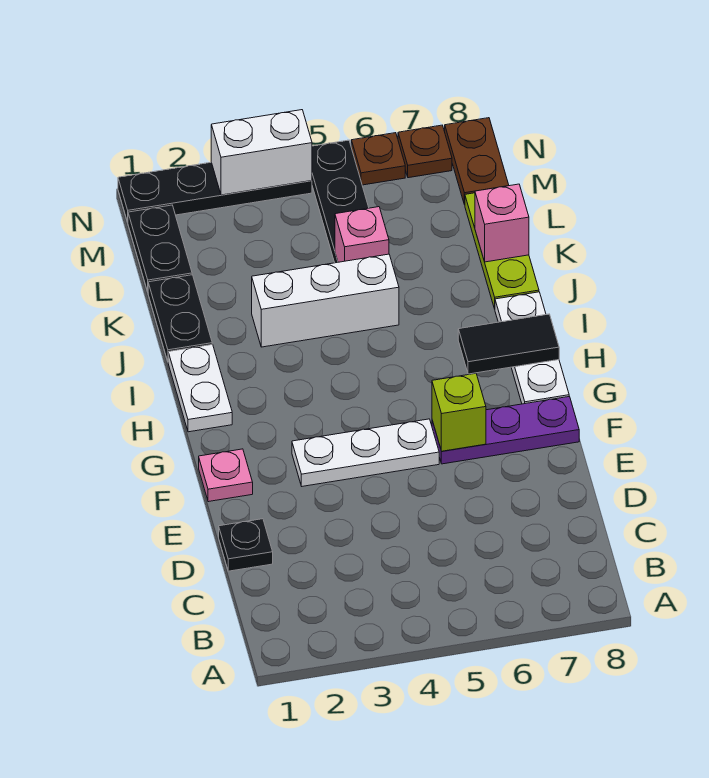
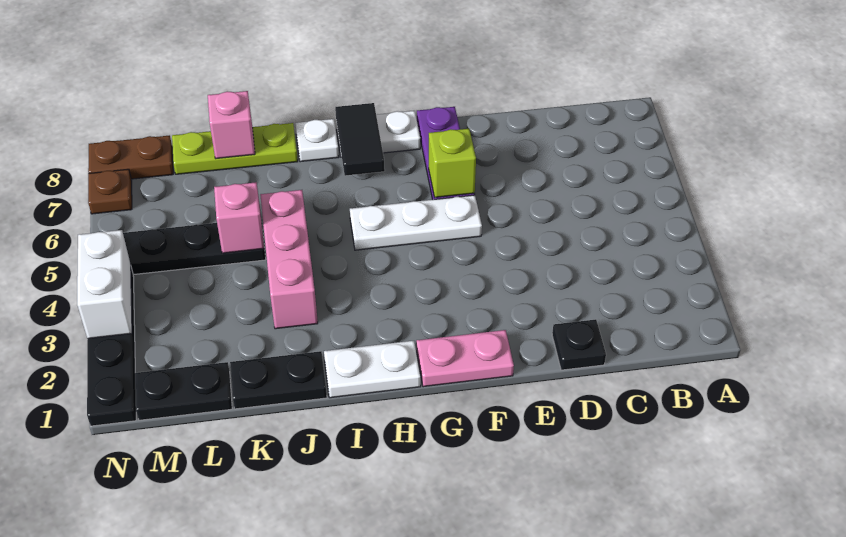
pink 1x1 plate [199,449,253,502] -> pink 1x2 plate [416,330,514,387]
white 1x3 plate [292,419,439,486] -> white 1x3 plate turned to [350,195,482,250]
white 1x3 brick [252,254,399,347] -> pink 1x3 brick [260,190,318,329]
brown 1x1 plate [351,133,405,185] -> none

